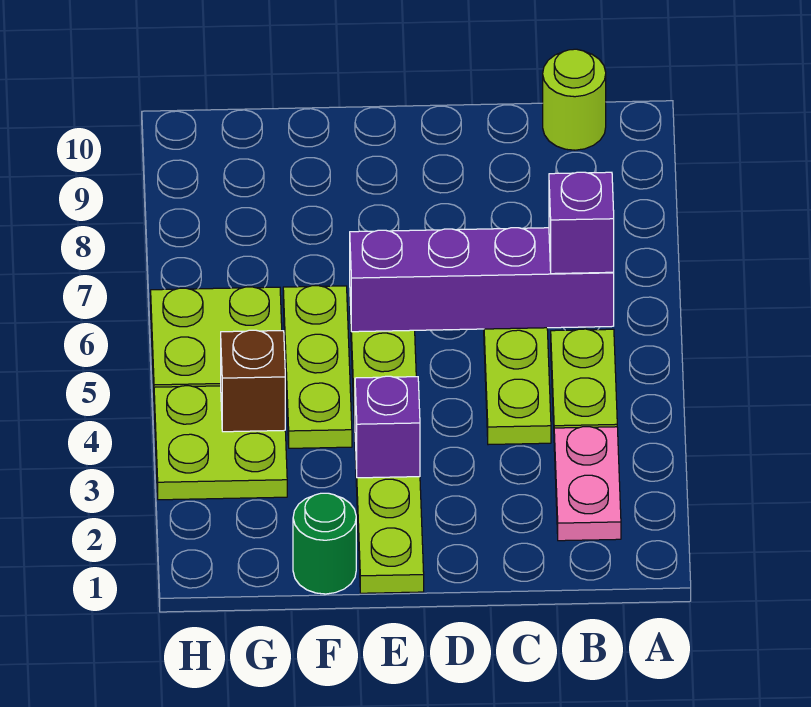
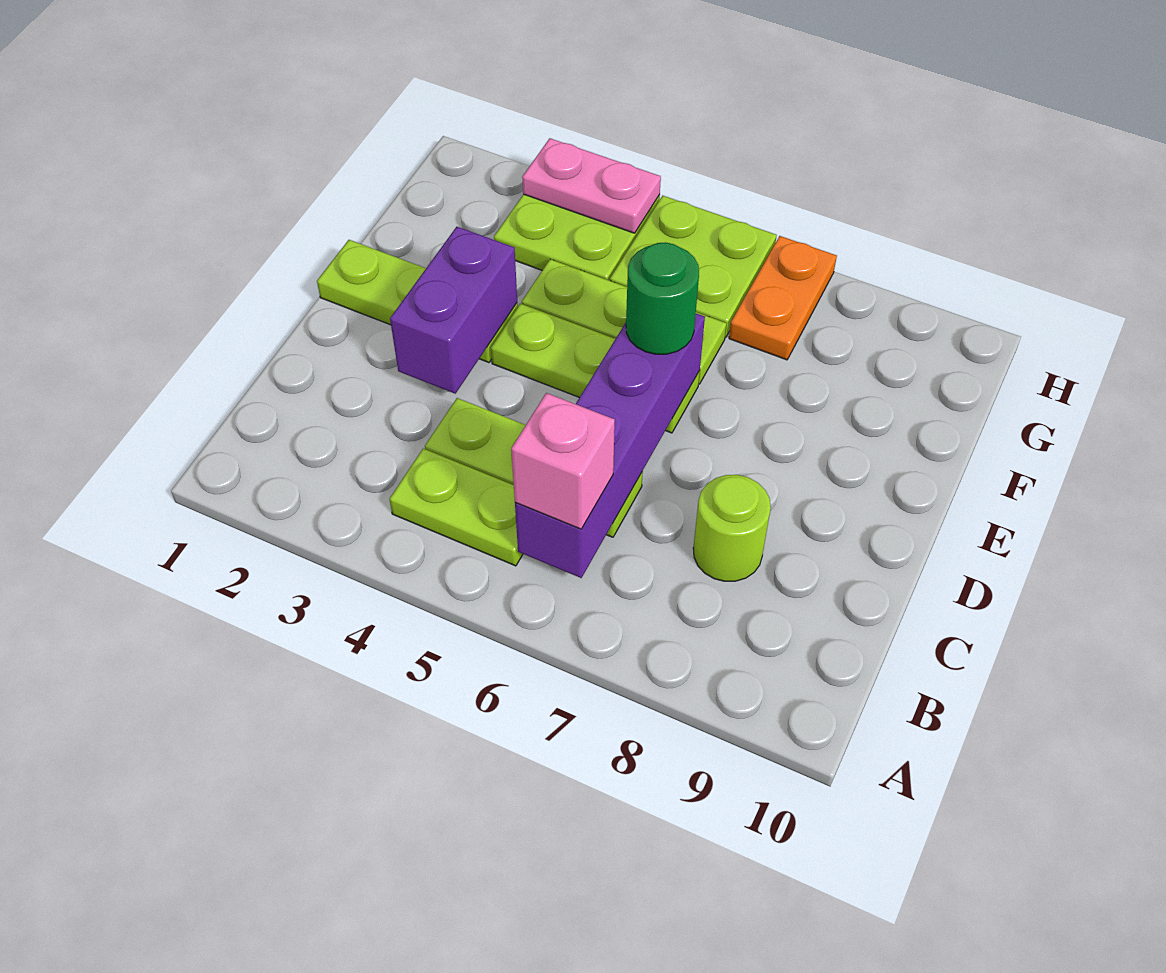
pink 1x2 plate [554,427,621,541] -> pink 1x2 plate moved to [522,138,661,233]
purple 1x1 brick [549,172,614,274] -> pink 1x1 brick [511,393,615,529]
lime 1x1 round brick [543,49,606,150] -> lime 1x1 round brick moved to [693,475,771,581]
purple 1x1 brick [355,376,420,478] -> purple 1x2 brick [390,227,517,394]
green 1x1 round brick [293,493,356,594] -> green 1x1 round brick moved to [626,242,699,354]
brown 1x1 brick [221,330,285,432] -> none
none -> orange 1x2 plate [729,236,837,360]

